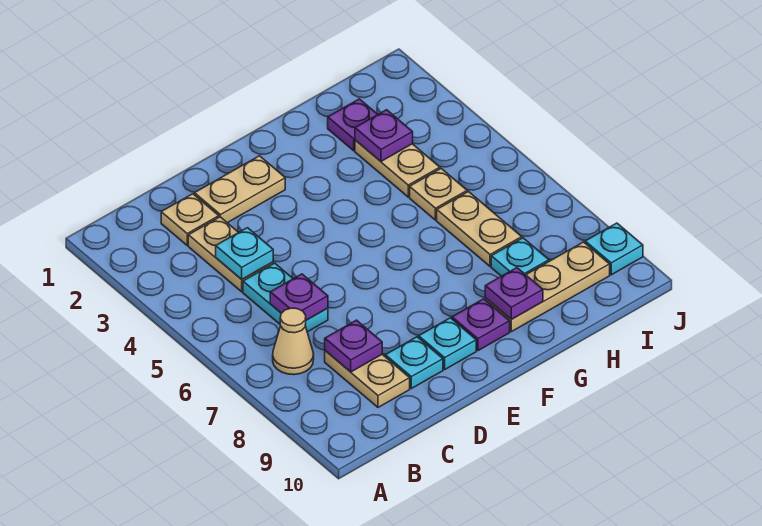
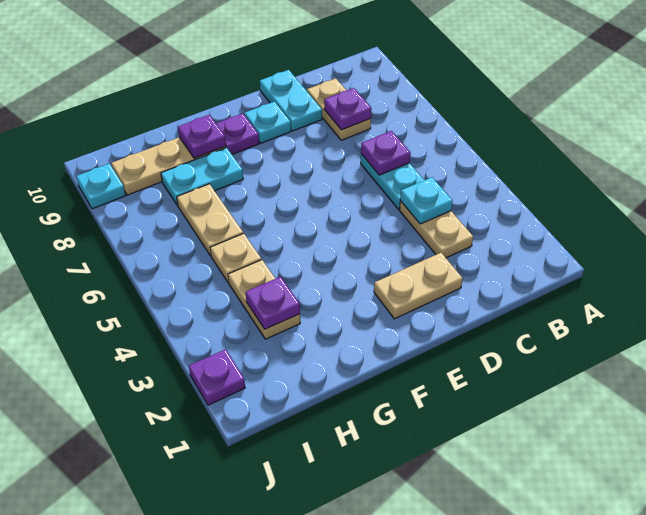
tan 1x1 cone [273,308,314,375] -> none
tan 1x1 plate [161,194,219,245] -> none
cyan 1x1 plate [385,337,443,388] -> cyan 1x2 plate [260,70,322,131]
purple 1x1 plate [328,99,378,151] -> purple 1x1 plate moved to [189,349,245,405]
cyan 1x1 plate [491,238,549,276] -> cyan 1x2 plate [161,148,243,205]

